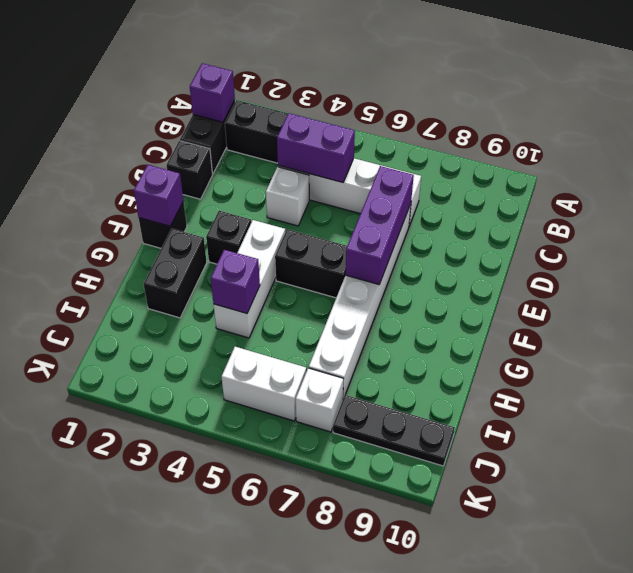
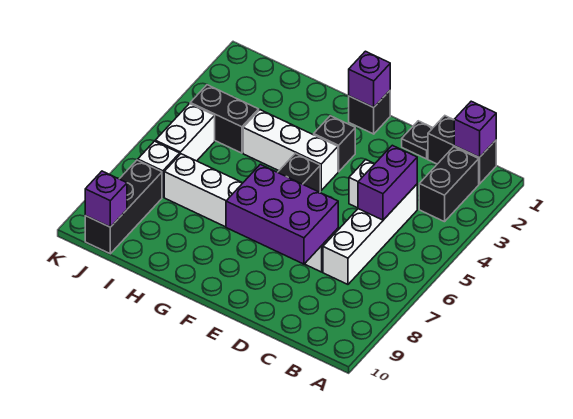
black 1x1 brick [166,141,213,199] -> black 1x1 plate [402,121,433,159]
purple 1x3 brick [345,166,414,284] -> purple 2x3 brick [226,164,338,264]
black 1x2 brick [144,229,207,318] -> black 1x2 brick moved to [190,85,259,153]
purple 1x1 brick [211,250,260,313] -> purple 1x1 brick moved to [85,171,127,227]
black 1x3 plate [333,395,455,466] -> black 1x3 brick [85,160,162,254]

